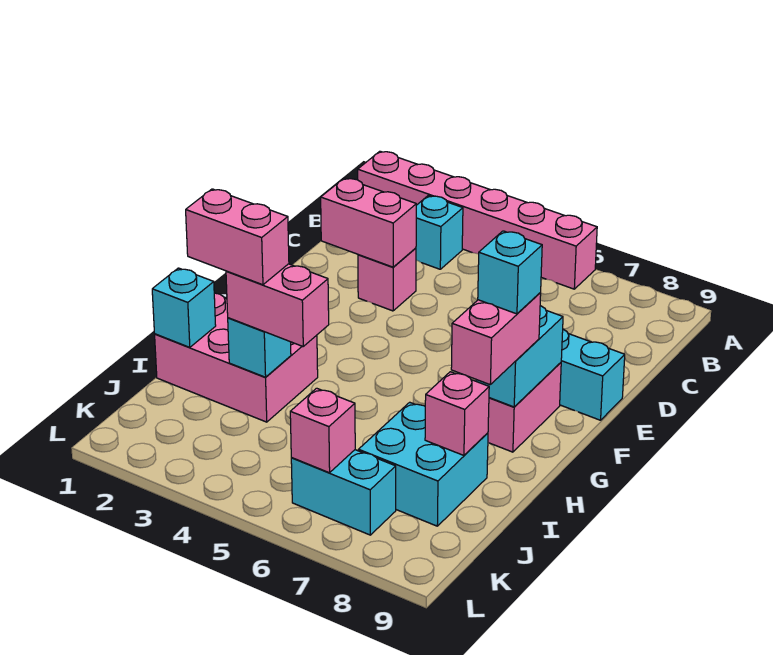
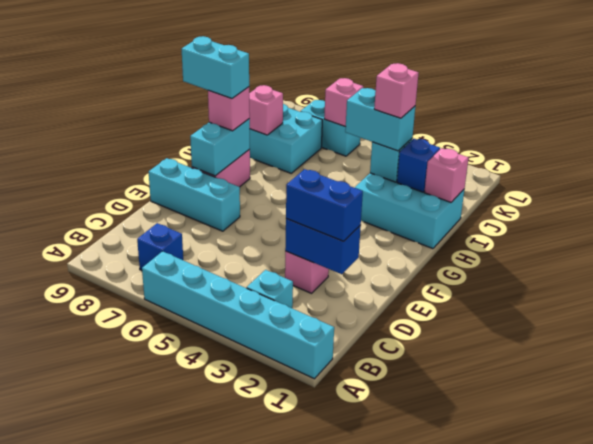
pink 1x6 brick [358,151,597,289] -> cyan 1x6 brick [142,251,334,379]
none -> blue 1x1 brick [137,223,183,270]
pink 1x2 brick [321,178,416,267] -> blue 1x2 brick [285,219,361,274]
none -> blue 1x2 brick [286,169,363,241]
pink 1x2 brick [451,293,541,384] -> pink 1x1 brick [208,87,250,131]
cyan 1x1 brick [478,231,542,314] -> cyan 1x2 brick [182,36,249,99]
pink 2x3 brick [155,293,318,422] -> cyan 2x3 brick [355,173,464,249]
cyan 1x1 brick [152,268,216,347] -> pink 1x1 brick [424,148,468,202]
none -> blue 1x1 brick [397,139,440,192]
pink 1x2 brick [186,189,289,285] -> pink 1x1 brick [374,63,418,118]
pink 1x2 brick [226,264,329,346] -> cyan 1x2 brick [345,88,415,151]

